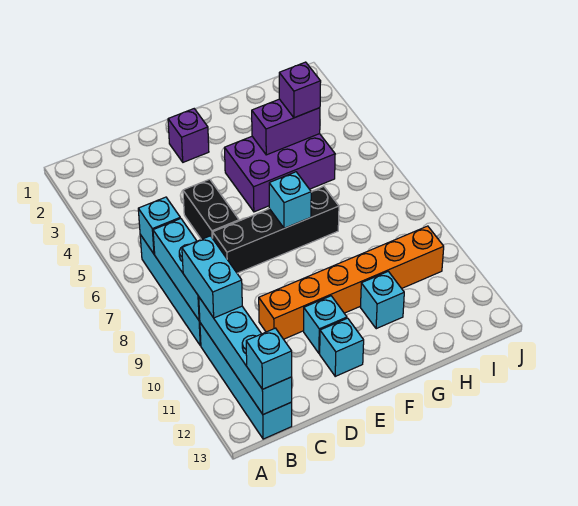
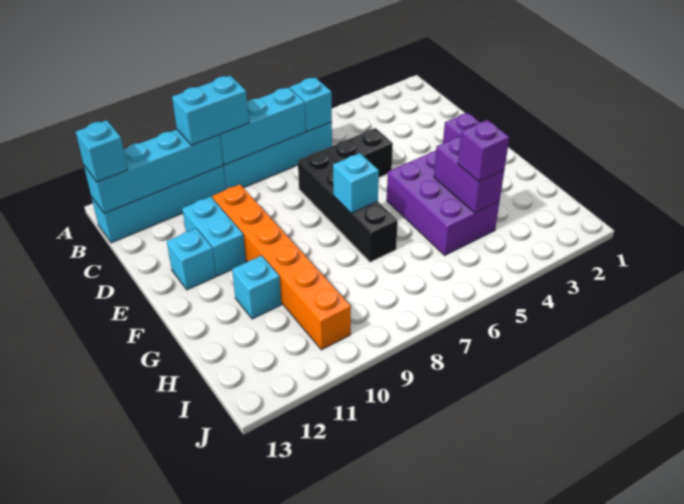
cyan 1x1 brick [304,296,347,353] -> cyan 1x2 brick [182,196,246,276]

